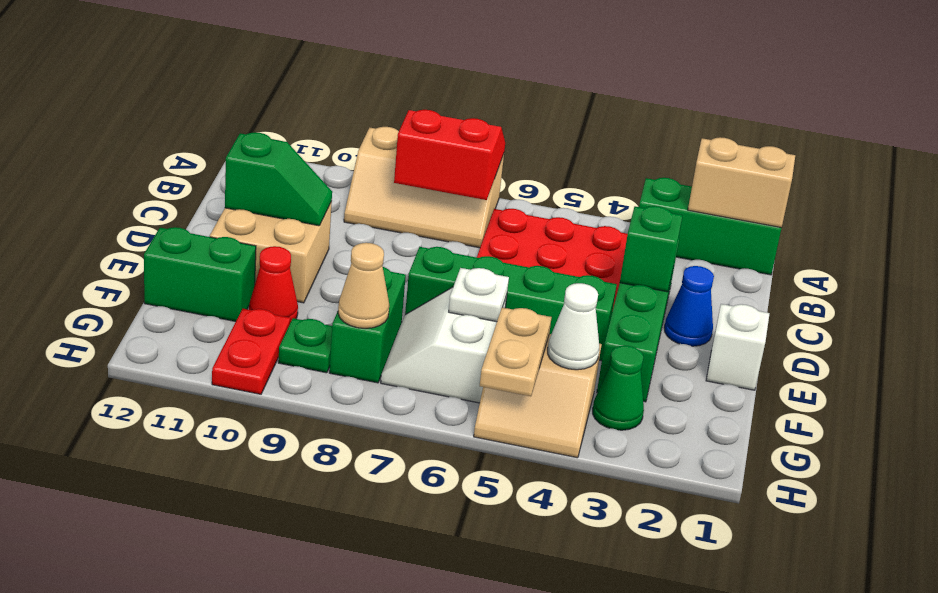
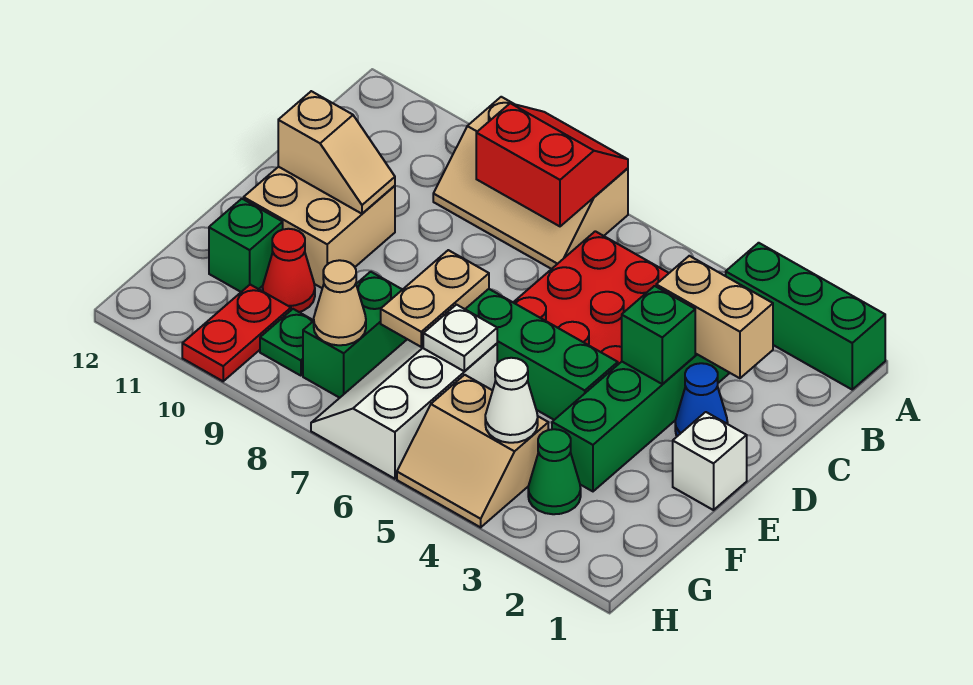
tan 1x2 brick [688,137,795,228] -> tan 1x2 brick moved to [656,256,773,378]
green 1x2 slope [225,132,332,226] -> tan 1x2 slope [278,91,395,214]
white 2x2 slope [381,287,507,403] -> white 2x3 slope [311,339,497,479]
green 1x2 brick [144,227,256,322] -> green 1x1 brick [209,199,283,292]
tan 1x2 plate [480,307,552,396] -> tan 1x2 plate moved to [381,250,489,347]

